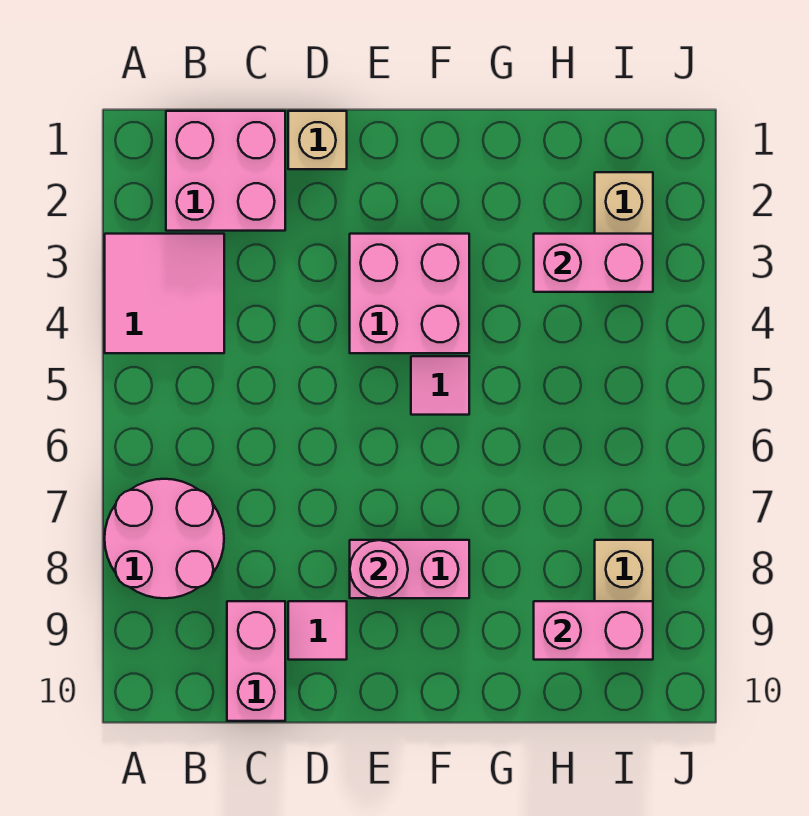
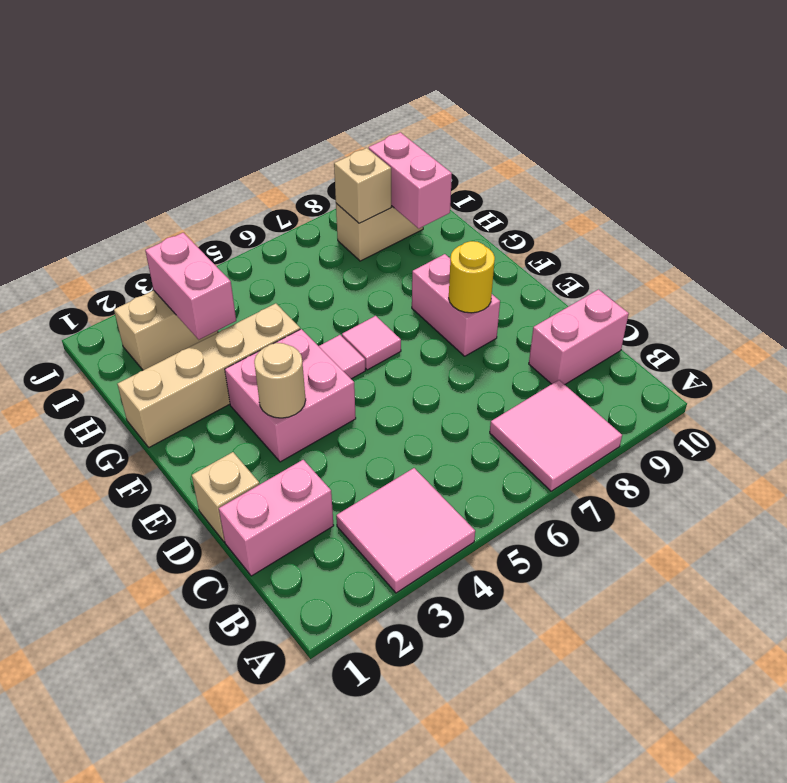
pink 2x2 round brick [105,479,224,598] -> pink 2x2 tile [490,380,622,491]
pink 2x2 brick [166,111,285,231] -> pink 1x2 brick [219,460,334,576]
pink 1x1 tile [288,601,347,660] -> pink 1x1 tile moved to [342,316,401,370]
none -> tan 1x1 round brick [254,343,306,418]
pink 1x1 round brick [350,540,408,598] -> yellow 1x1 round brick [449,241,495,313]
none -> tan 1x4 brick [117,303,300,447]
none -> tan 1x1 brick [334,148,391,223]

